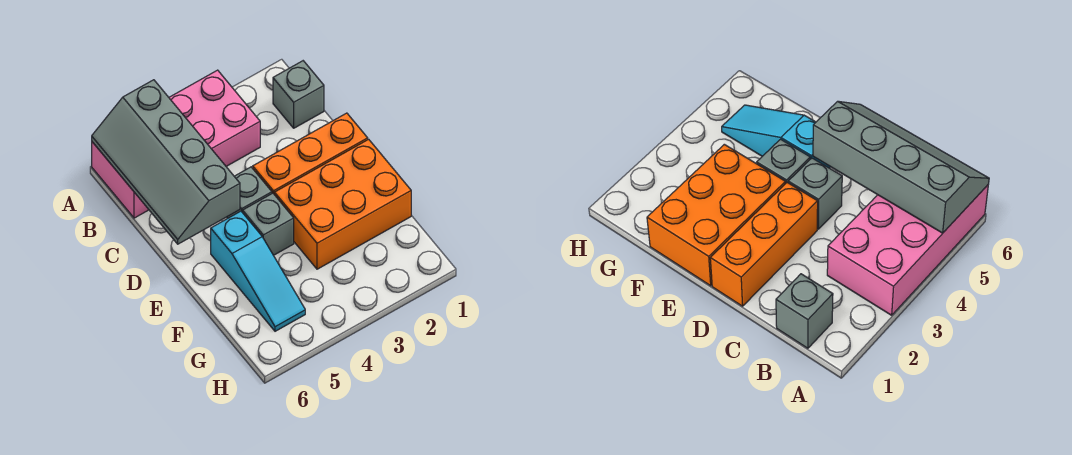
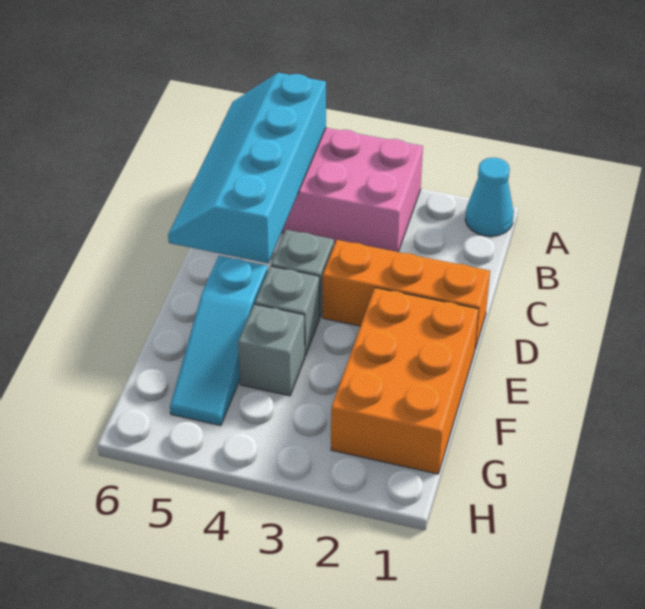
none -> cyan 1x1 cone [465,158,514,236]
grey 2x4 slope [92,80,240,244] -> cyan 2x4 slope [168,73,326,263]
grey 1x1 brick [273,61,324,128] -> grey 1x1 brick moved to [238,304,305,396]
orange 2x3 brick [274,139,411,269] -> orange 2x3 brick turned to [331,288,479,474]

